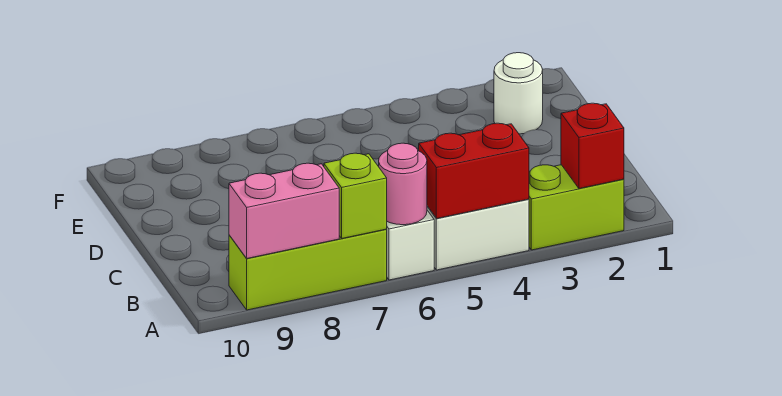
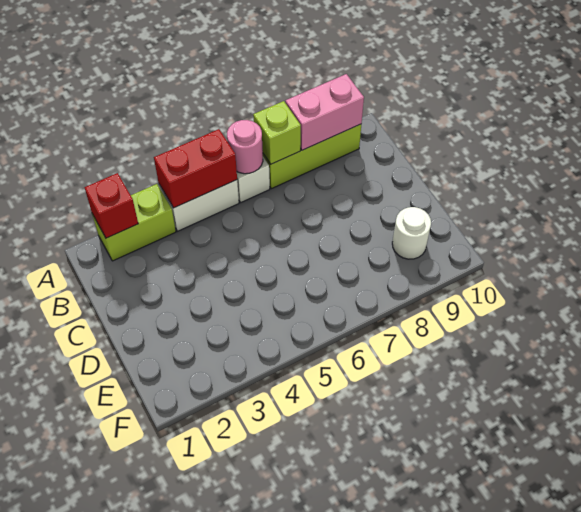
white 1x1 round brick [494,53,543,134] -> white 1x1 round brick moved to [392,207,431,259]

